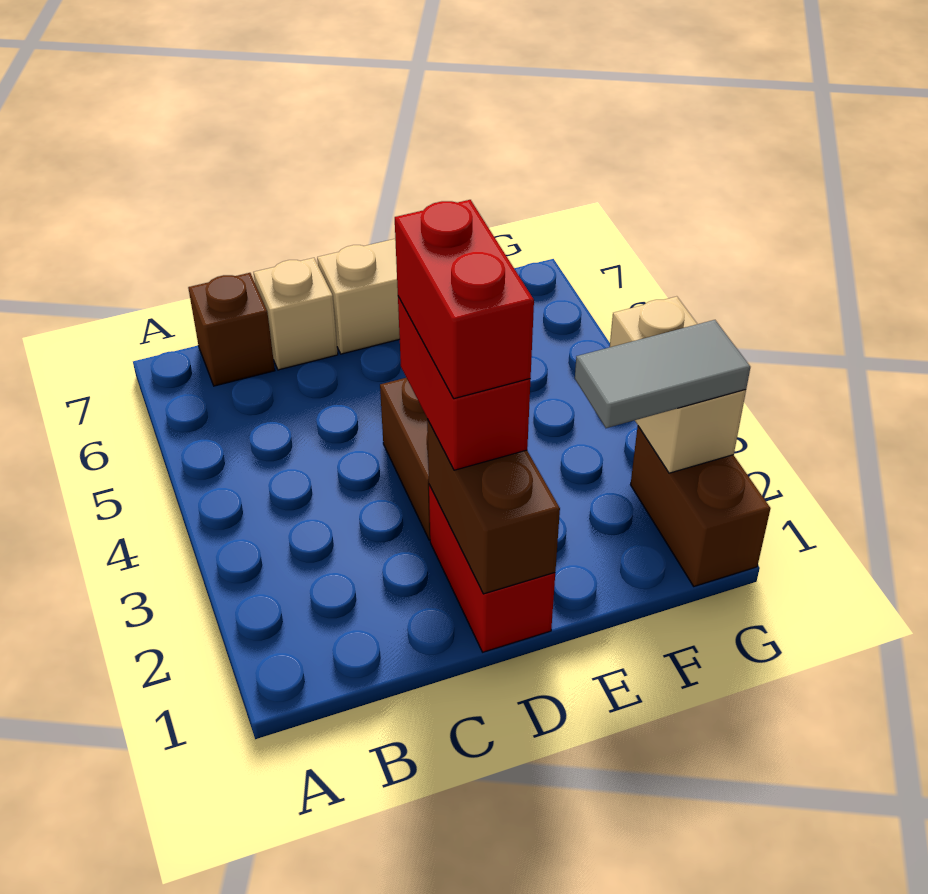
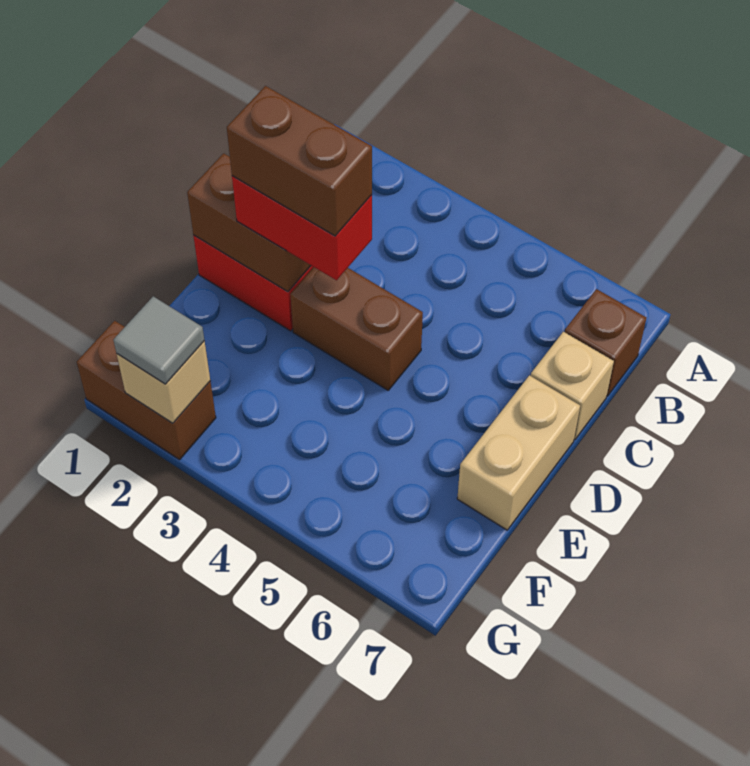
red 1x2 brick [395,200,534,399] -> brown 1x2 brick [227,86,372,236]
grey 1x2 tile [575,320,750,428] -> grey 1x1 tile [113,296,204,384]
tan 1x2 brick [610,296,746,473] -> tan 1x1 brick [117,341,210,423]

